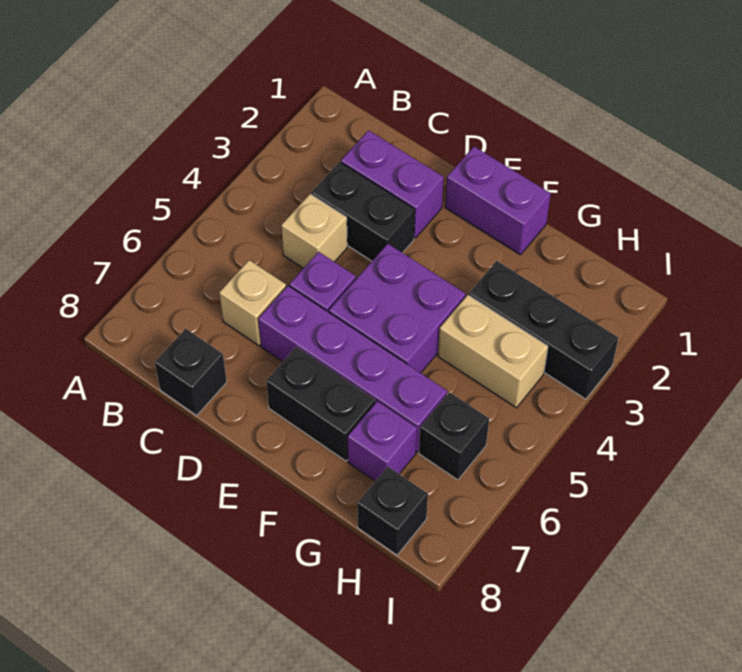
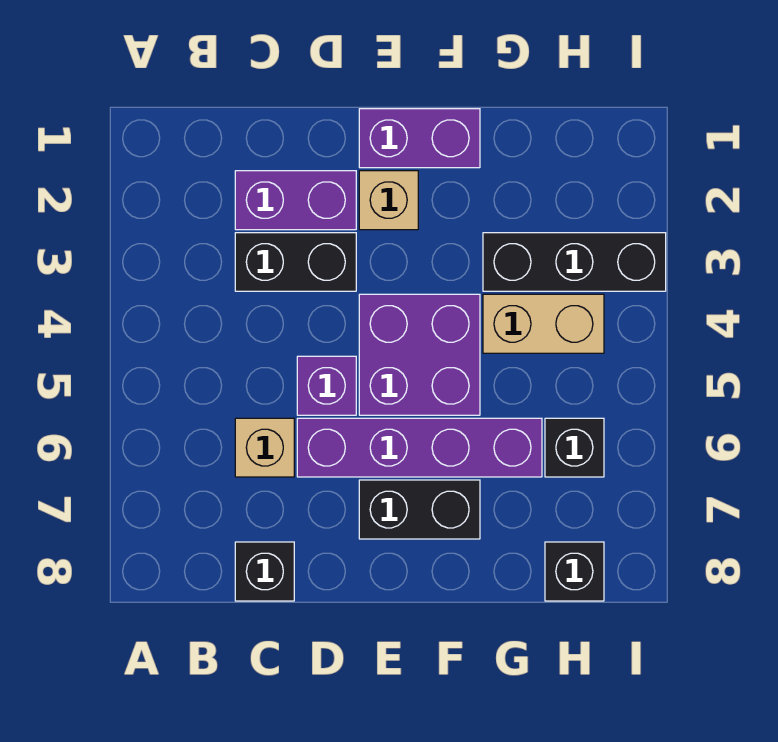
tan 1x1 brick [281,194,347,268] -> tan 1x1 brick moved to [359,171,418,230]
purple 1x1 brick [348,401,417,481] -> none

